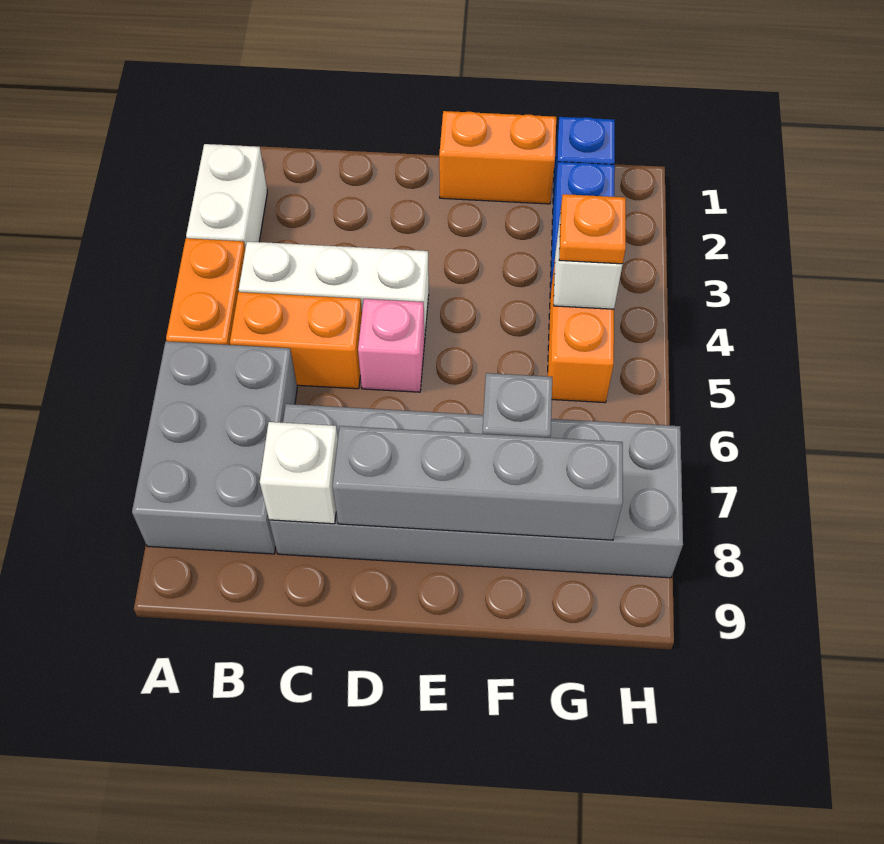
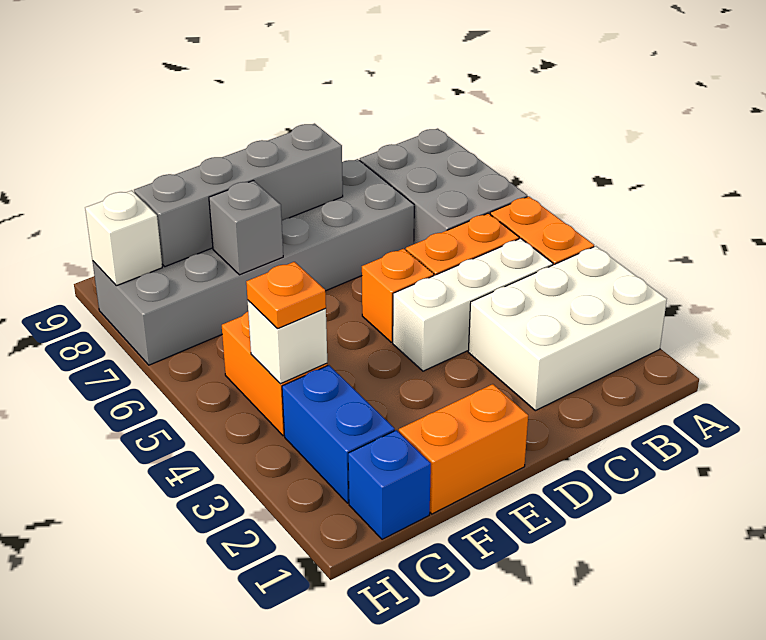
white 1x2 brick [186,144,267,248] -> white 2x3 brick [468,246,667,411]
white 1x1 brick [260,422,338,524] -> white 1x1 brick moved to [85,190,162,286]
pink 1x1 brick [358,299,425,392] -> orange 1x1 brick [362,249,434,342]

